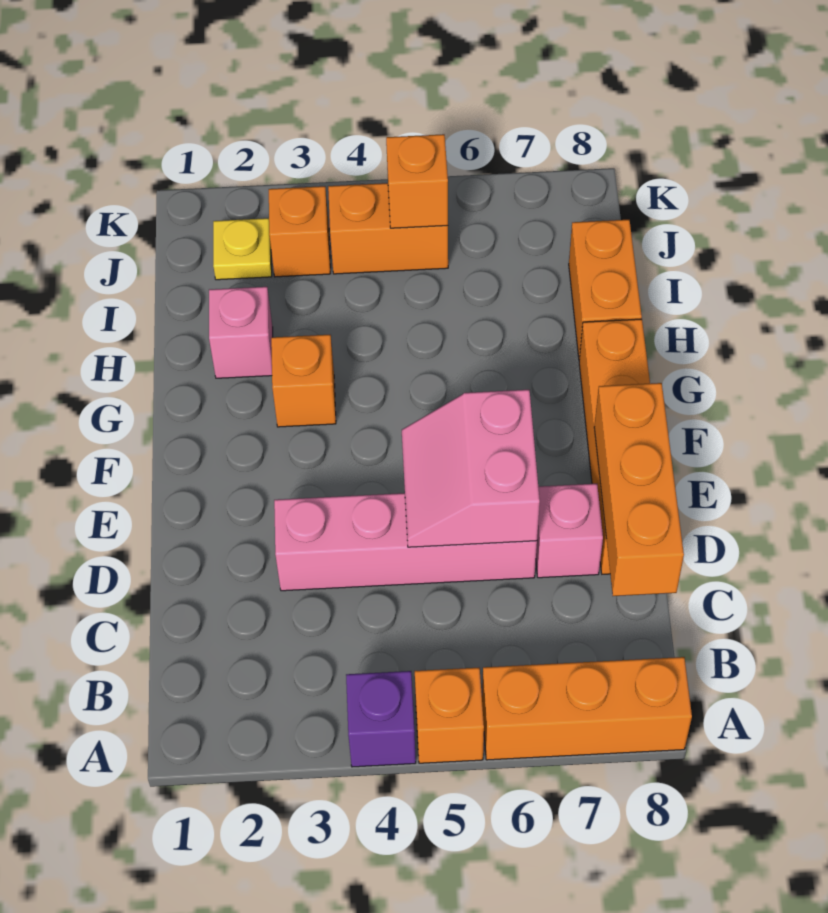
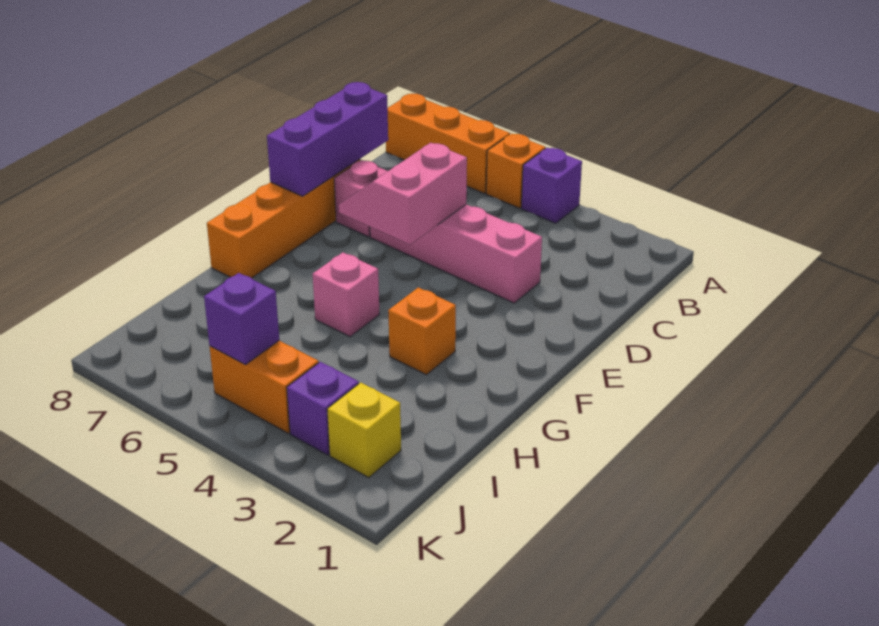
orange 1x3 brick [594,383,684,596] -> purple 1x3 brick [267,82,388,196]
pink 2x2 slope [402,390,540,547] -> pink 2x2 slope turned to [339,143,467,245]
pink 1x1 brick [209,287,273,378] -> pink 1x1 brick moved to [313,252,379,337]
orange 1x2 brick [569,220,642,359] -> none
yellow 1x1 plate [213,218,272,280] -> yellow 1x1 brick [327,382,401,478]
orange 1x1 brick [269,186,330,277] -> purple 1x1 brick [287,362,359,455]
orange 1x1 brick [386,134,448,228] -> purple 1x1 brick [204,273,279,365]

